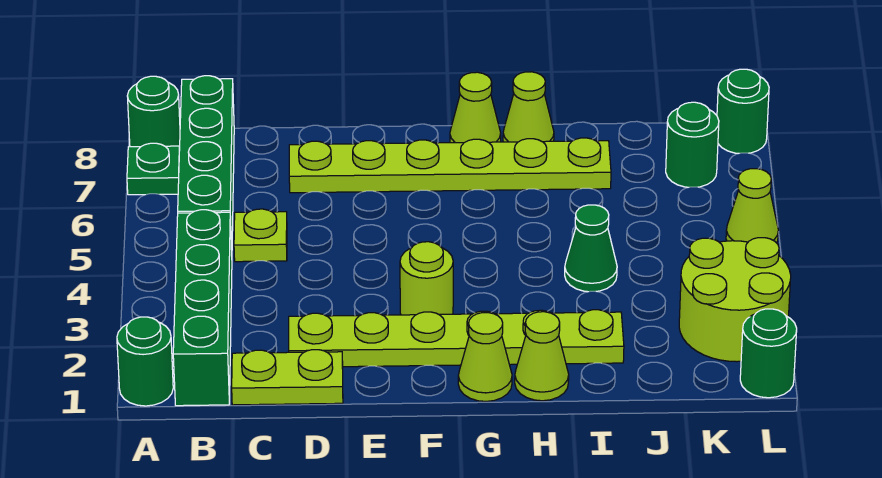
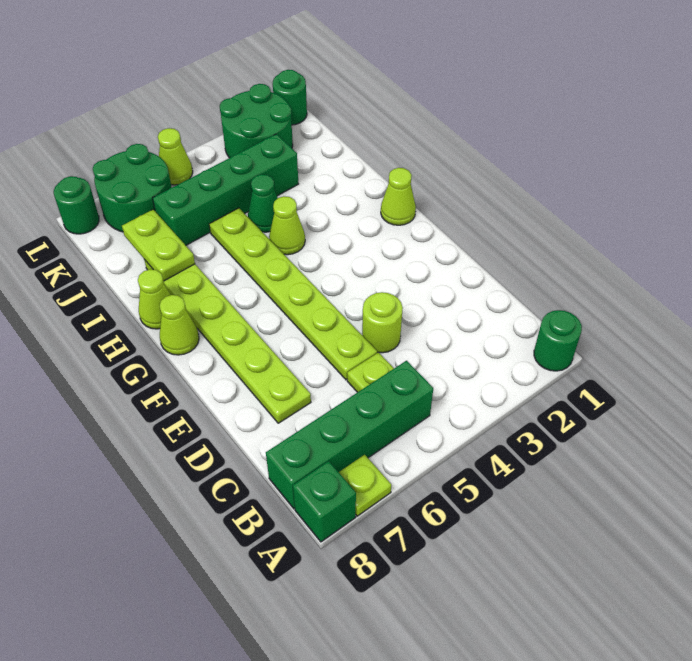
green 1x1 plate [127,143,180,195] -> lime 1x1 plate [339,455,391,516]
green 1x1 round brick [127,76,180,147] -> green 1x1 brick [293,461,356,542]
green 1x4 brick [173,210,232,406] -> green 1x4 brick moved to [153,134,298,245]
lime 1x2 plate [232,350,343,405] -> lime 1x2 plate moved to [122,210,195,281]
lime 1x6 plate [289,310,624,367] -> lime 1x6 plate moved to [209,208,377,380]
lime 1x1 round brick [400,242,453,315] -> lime 1x1 round brick moved to [362,292,403,353]
lime 1x1 cone [515,312,569,401] -> lime 1x1 cone moved to [269,196,305,255]
lime 2x2 round brick [679,238,791,362] -> green 2x2 round brick [220,84,293,158]
green 1x1 round brick [666,102,719,187] -> green 2x2 round brick [93,144,172,232]

